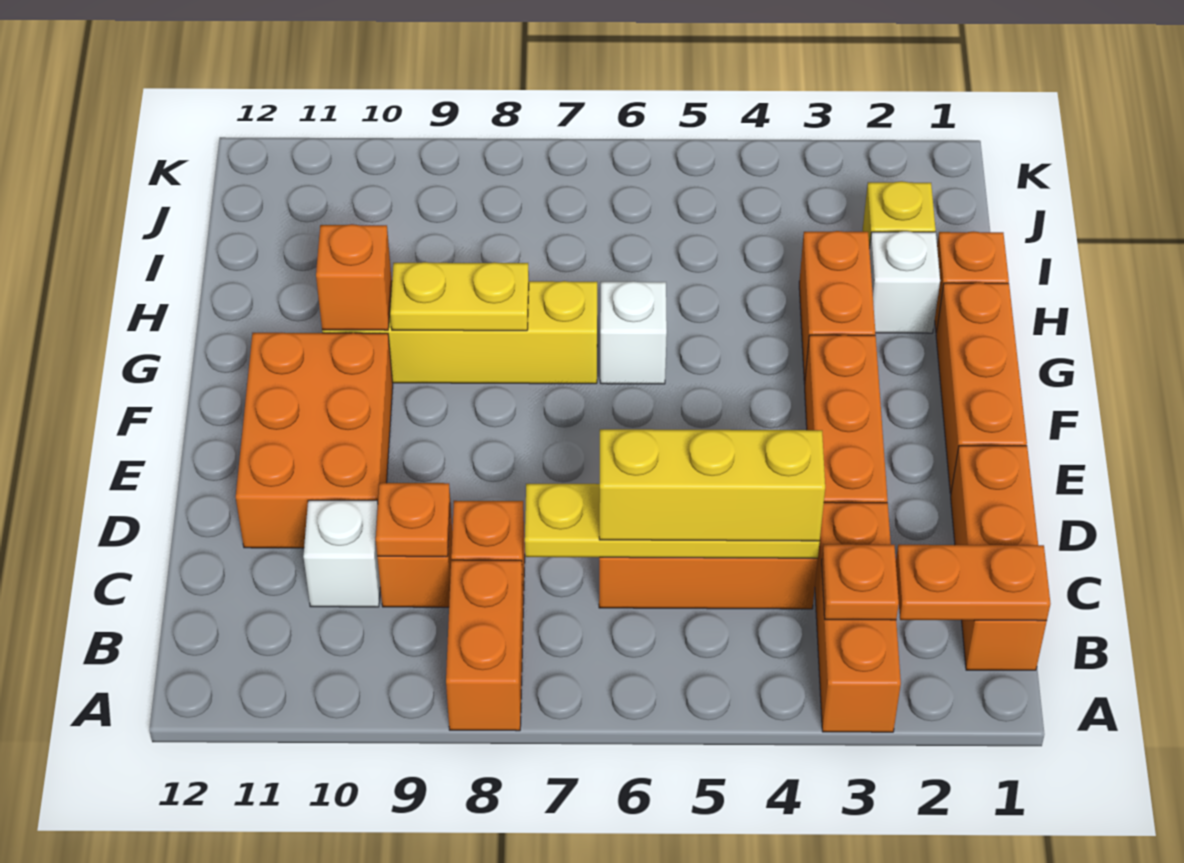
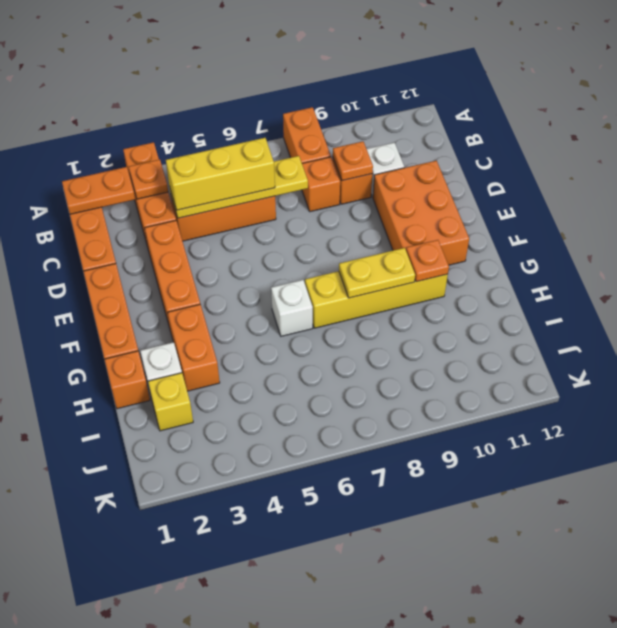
orange 1x1 brick [316,224,392,330] -> orange 1x1 plate [406,240,449,282]

